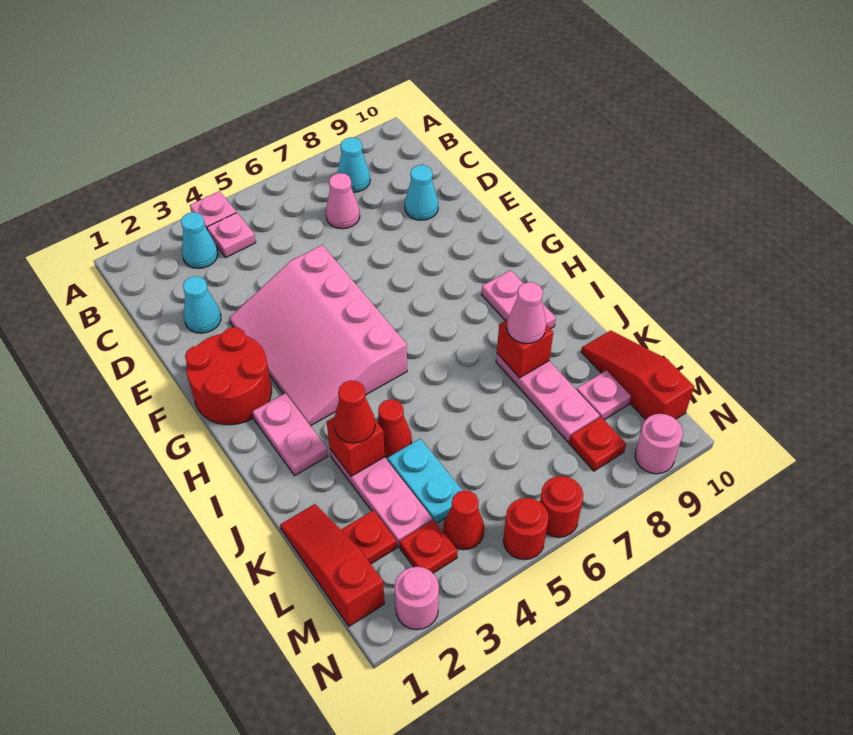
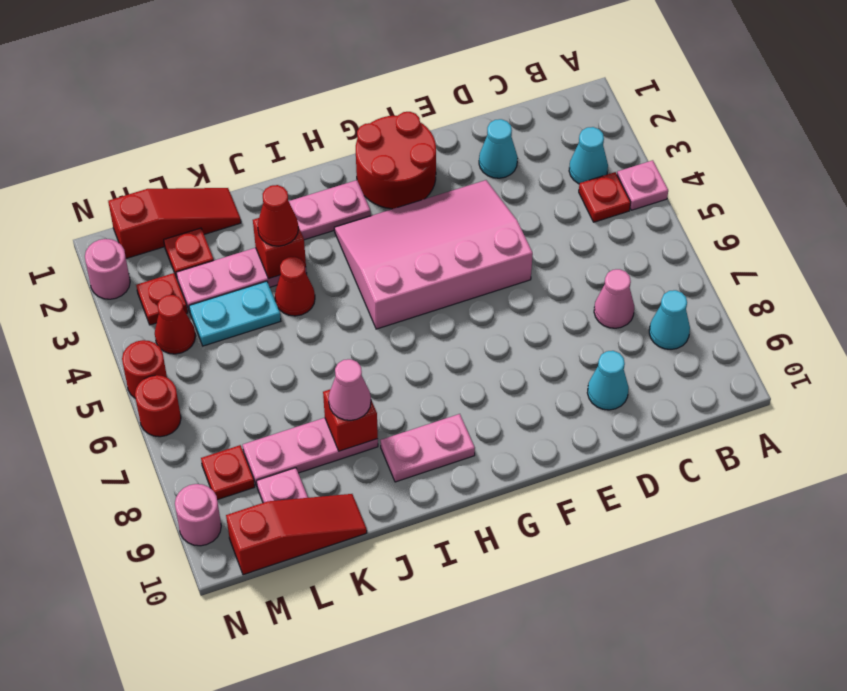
pink 1x1 plate [207,213,256,257] -> red 1x1 plate [579,172,631,222]

